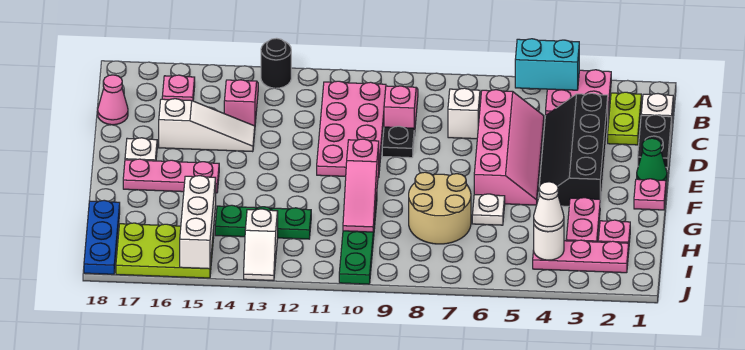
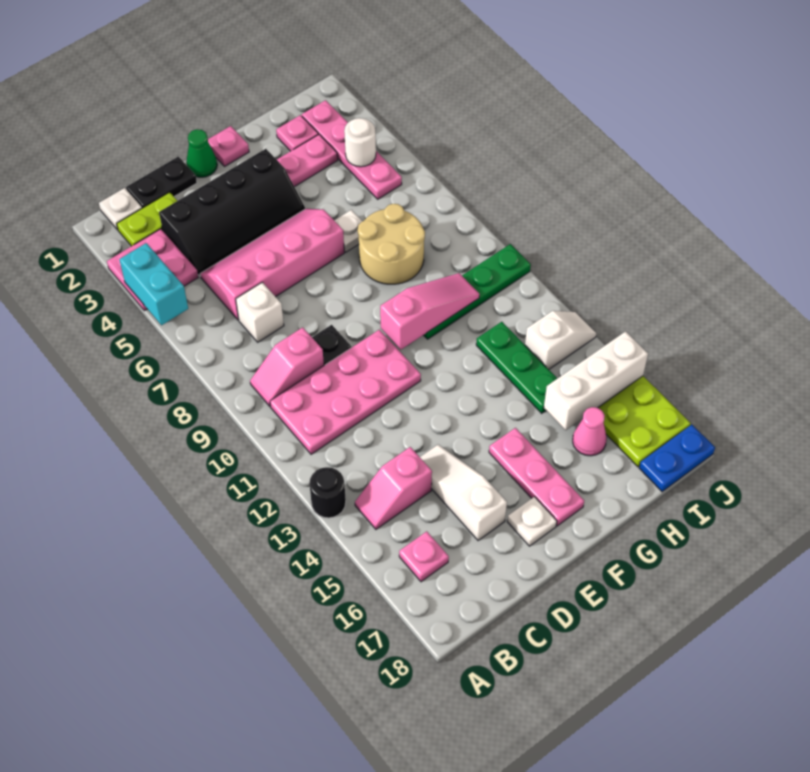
pink 1x1 cone [98,75,128,125] -> pink 1x1 cone moved to [573,407,607,456]
blue 1x3 plate [84,200,120,274] -> blue 1x2 plate [639,425,715,492]
pink 1x3 plate [533,240,629,273] -> pink 1x4 plate [302,100,402,199]
white 1x1 cone [534,182,564,232] -> none

